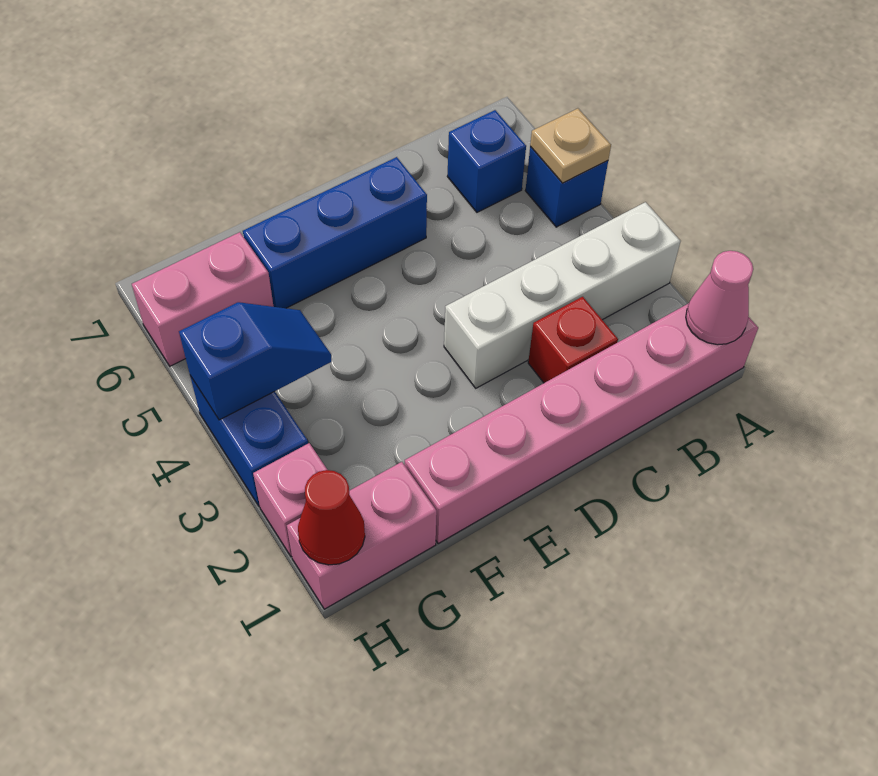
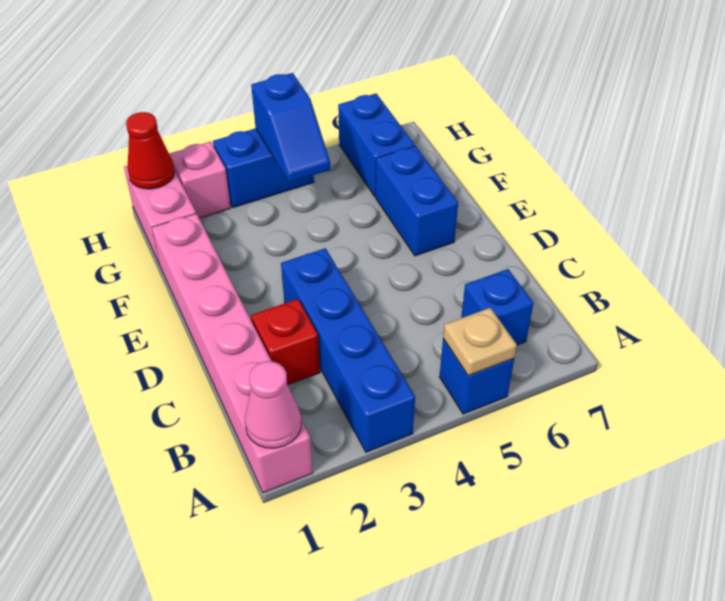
white 1x4 brick [444,202,681,388] -> blue 1x4 brick [281,248,415,452]
blue 1x3 brick [243,157,427,308] -> blue 1x2 brick [376,146,458,256]
pink 1x2 brick [132,232,274,366] -> blue 1x2 brick [338,94,415,197]

